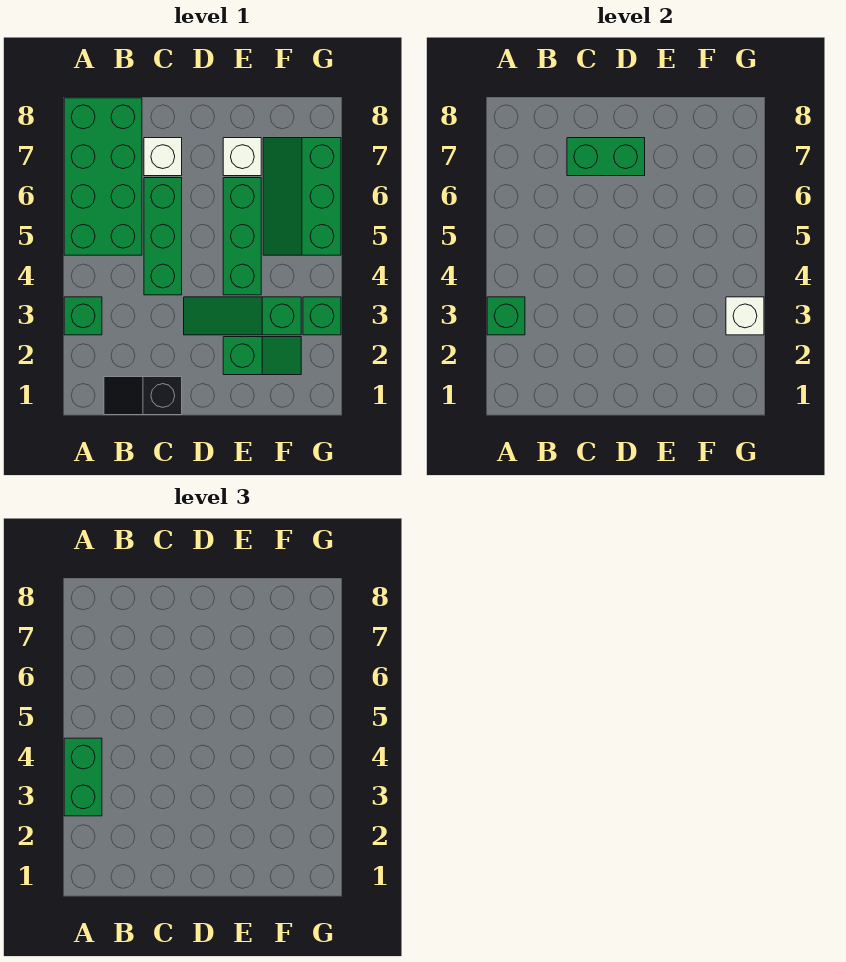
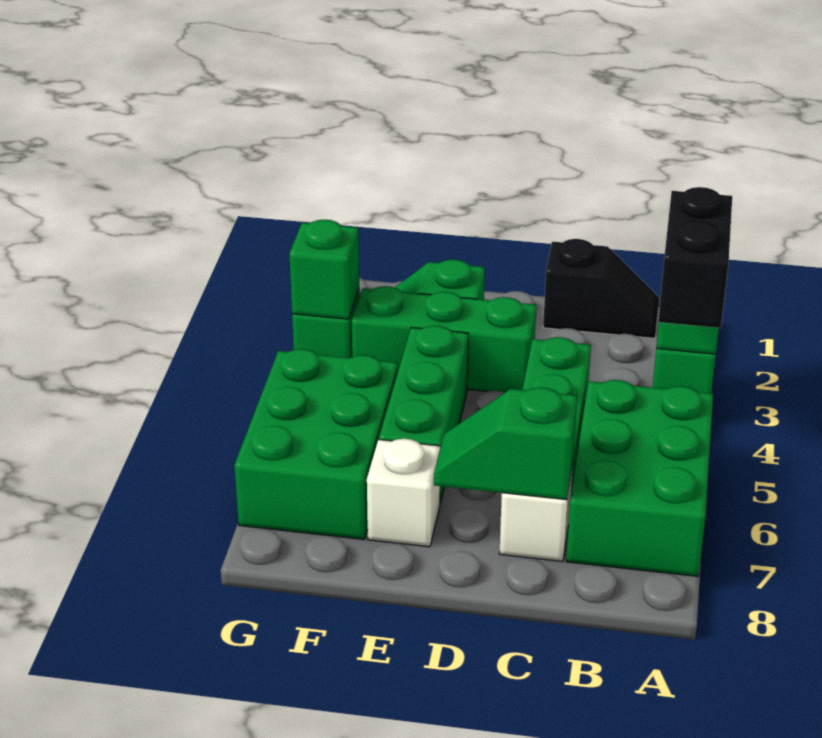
green 1x2 brick [64,738,102,816] -> black 1x2 brick [658,187,732,328]
green 2x4 brick [64,98,142,255] -> green 2x3 brick [566,380,713,576]
green 1x2 brick [567,138,645,176] -> green 1x2 slope [434,387,577,500]
green 1x3 slope [184,297,301,335] -> green 1x3 brick [352,286,536,393]
green 2x3 slope [263,138,341,255] -> green 2x3 brick [234,349,398,539]
white 1x1 brick [726,297,764,335] -> green 1x1 brick [289,220,359,319]

